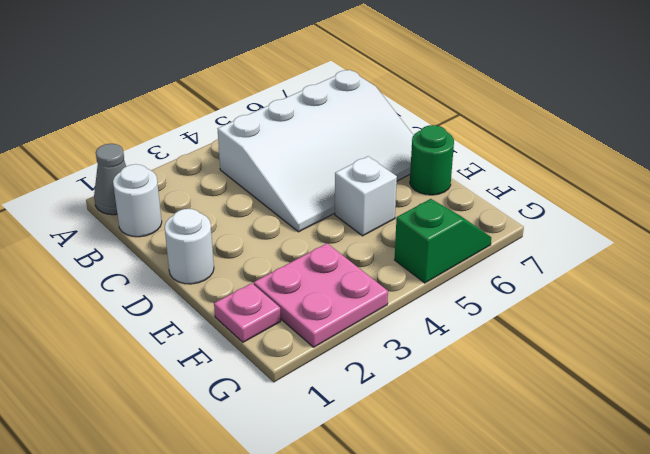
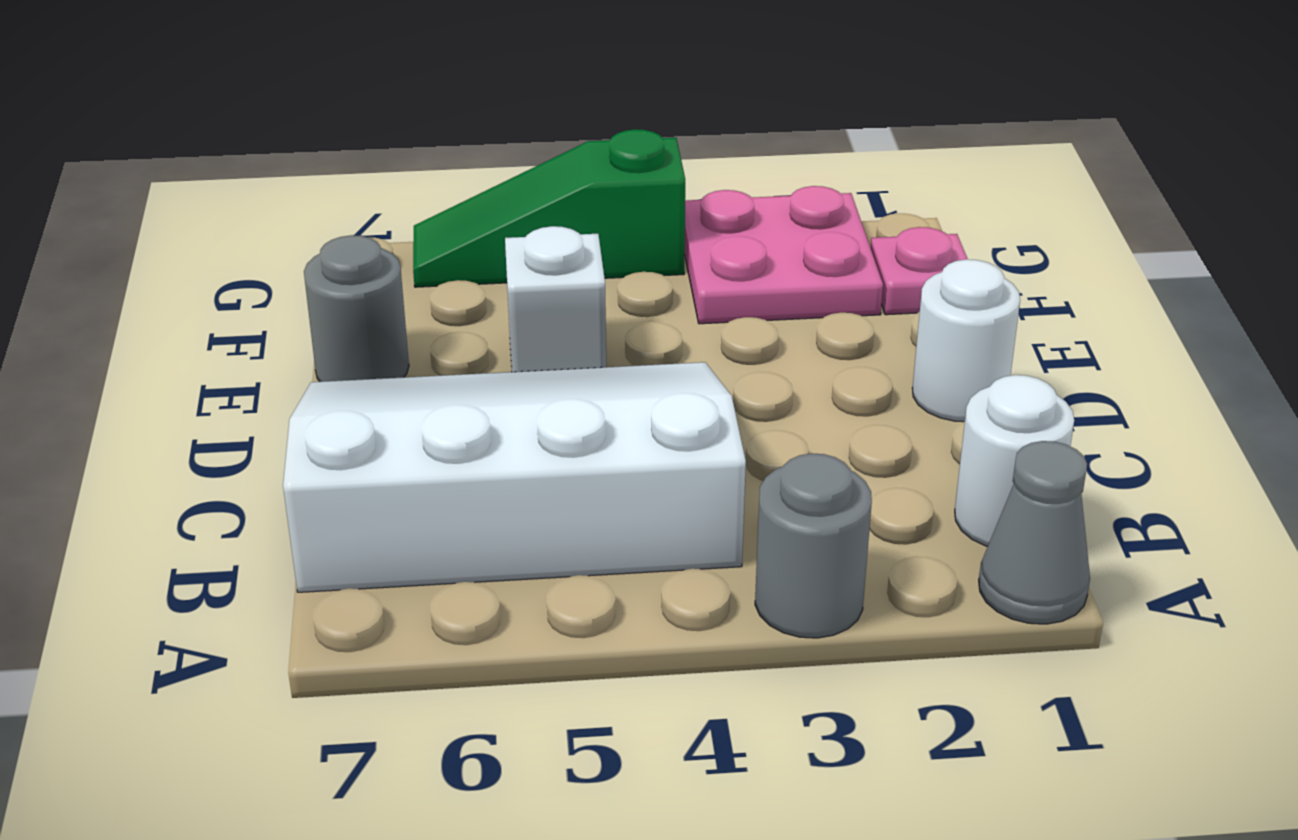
none -> grey 1x1 round brick [755,453,872,638]
green 1x1 round brick [410,125,454,195] -> grey 1x1 round brick [304,235,409,382]
green 1x2 slope [395,199,491,283] -> green 1x3 slope [413,129,685,287]

